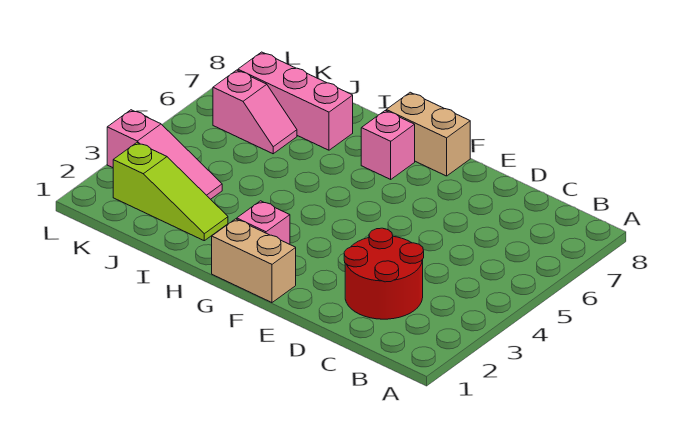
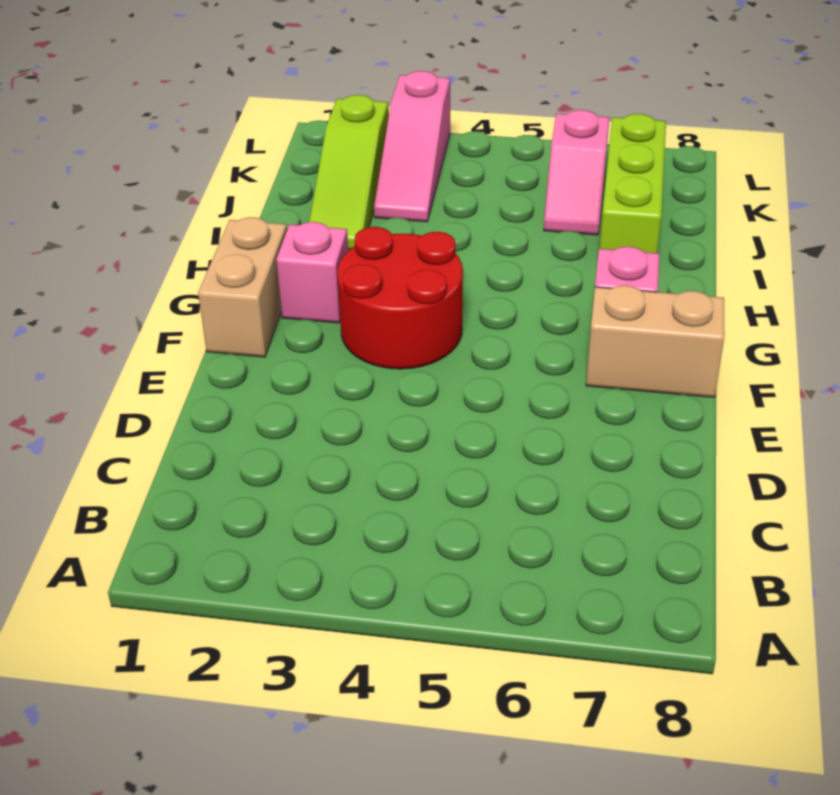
red 2x2 round brick [344,228,424,319] -> red 2x2 round brick moved to [337,227,463,369]
tan 1x2 brick [386,92,470,176] -> tan 1x2 brick turned to [586,285,725,397]
pink 1x3 brick [238,52,353,150] -> lime 1x3 brick [600,114,666,253]

